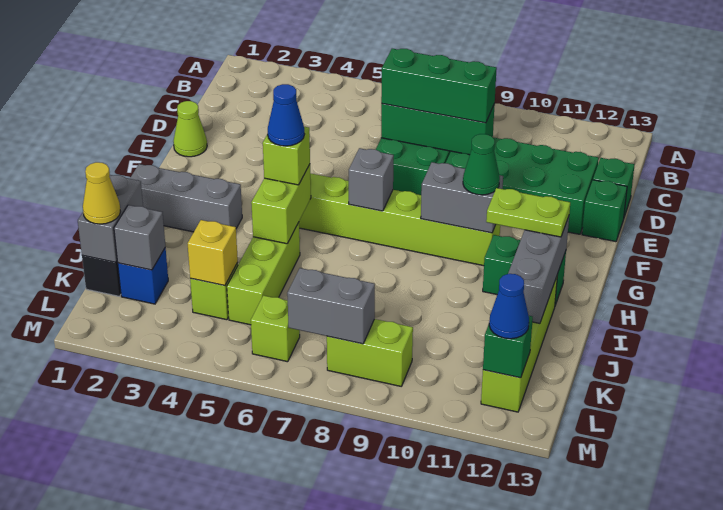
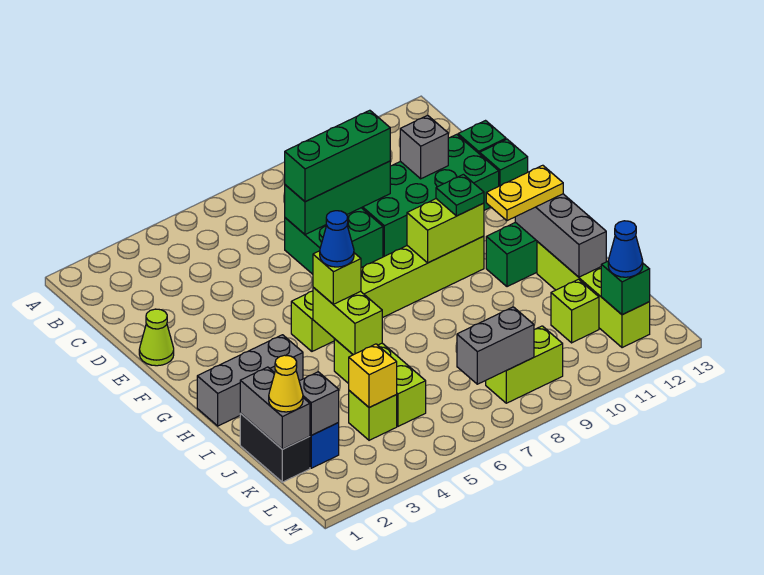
grey 1x1 brick [349,148,394,211] -> grey 1x1 brick moved to [400,115,448,179]
grey 1x2 brick [421,162,503,233] -> lime 1x2 brick [407,199,484,263]
green 1x1 cone [463,134,500,195] -> green 1x1 plate [436,174,484,216]
lime 1x2 plate [486,188,570,237] -> yellow 1x2 plate [486,165,563,221]
lime 1x1 brick [251,295,300,362] -> lime 1x1 brick moved to [551,279,599,343]

